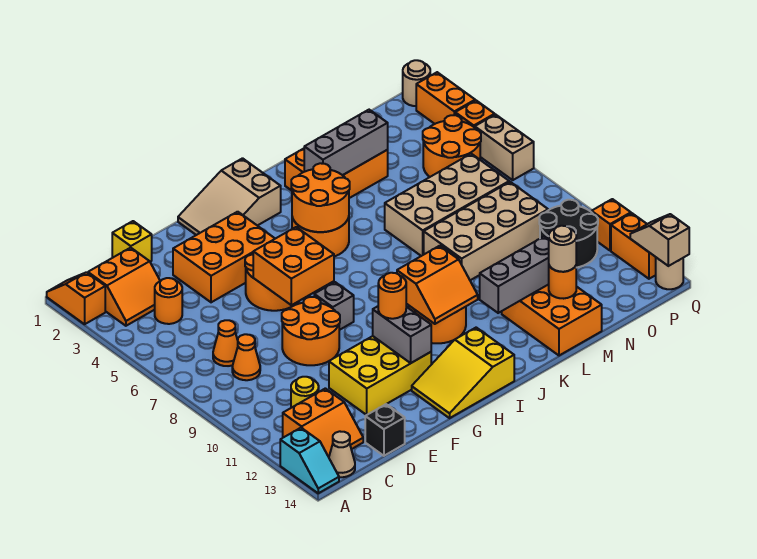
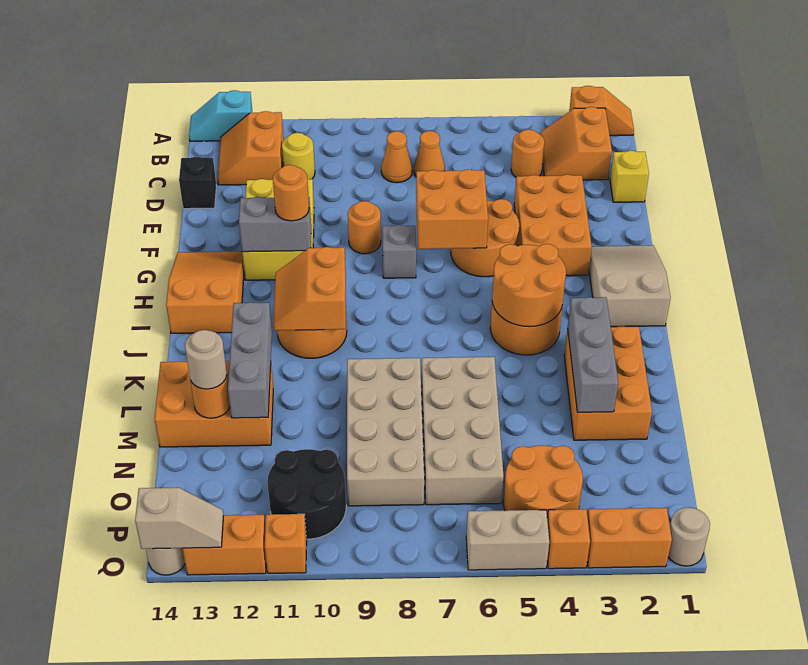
tan 1x1 cone [329,431,355,477] -> none
orange 2x2 round brick [282,297,340,365] -> orange 1x1 round brick [348,201,381,254]
yellow 2x3 slope [412,328,514,418] -> orange 2x3 slope [166,252,244,333]

